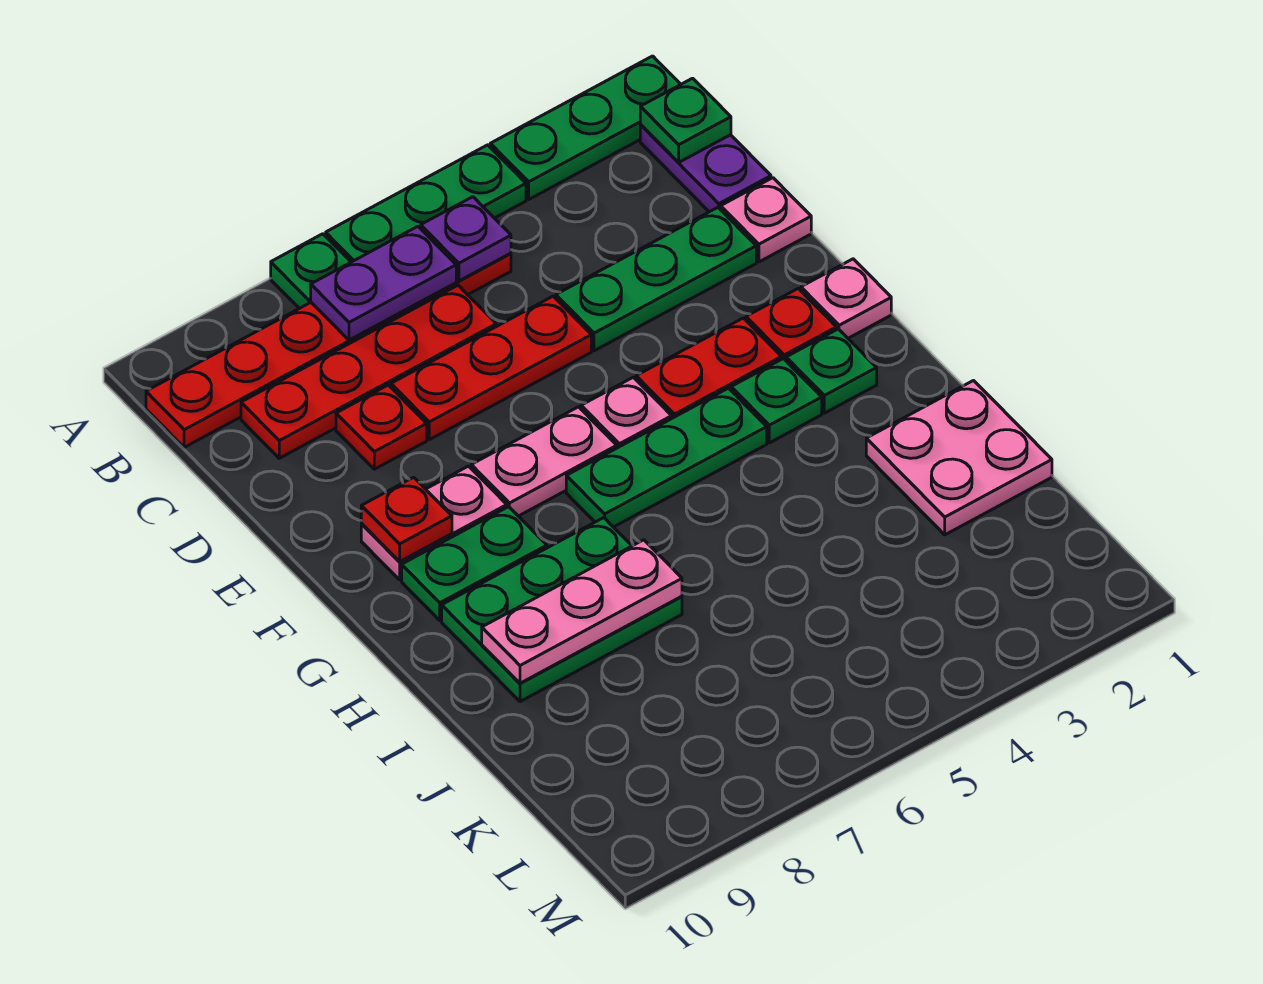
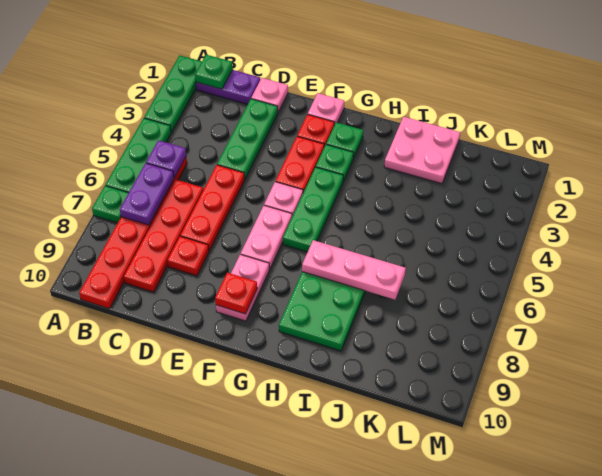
green 1x2 plate [402,507,547,620] -> none
pink 1x3 plate [482,540,682,683] -> pink 1x3 plate turned to [302,240,406,300]

